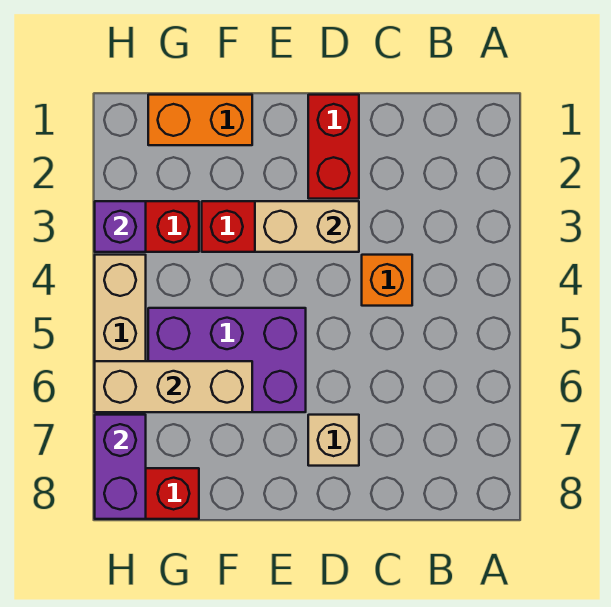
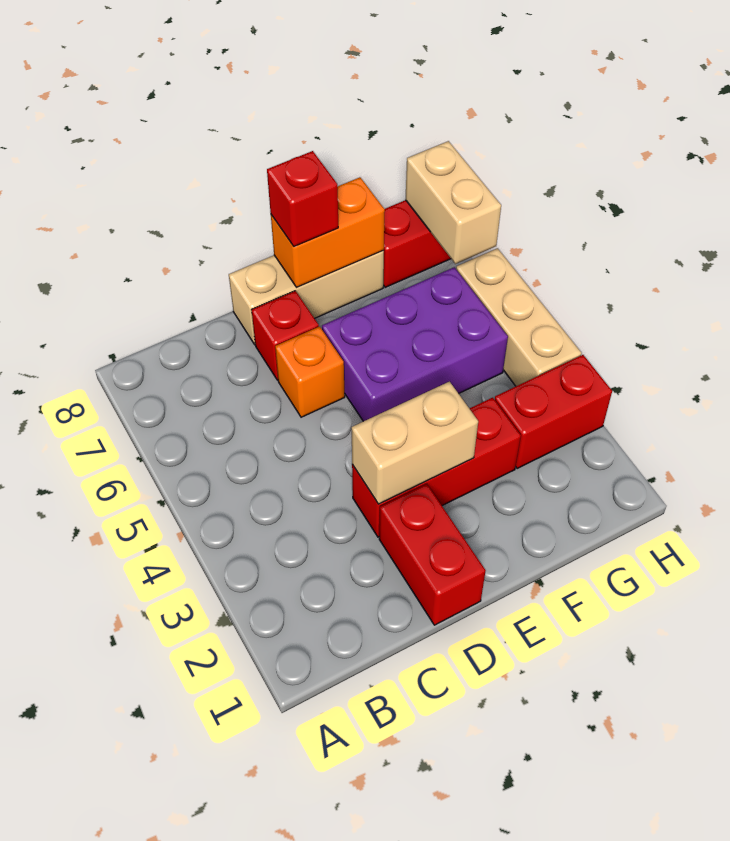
orange 1x1 brick [362,255,412,306] -> orange 1x1 brick moved to [275,326,345,417]
tan 1x1 brick [308,415,359,466] -> red 1x1 brick [252,291,319,380]
none -> red 1x1 brick [267,151,338,246]
orange 1x2 brick [148,95,252,145] -> orange 1x2 brick moved to [271,177,385,287]
tan 1x3 brick [95,361,252,412] -> tan 1x3 brick moved to [229,251,384,345]
purple 1x1 brick [95,201,146,252] -> none
purple 1x2 brick [95,415,146,519] -> tan 1x2 brick [405,141,501,264]

